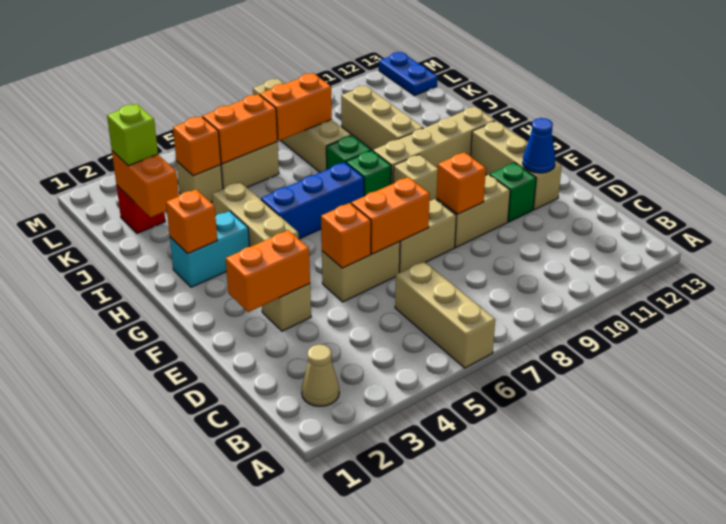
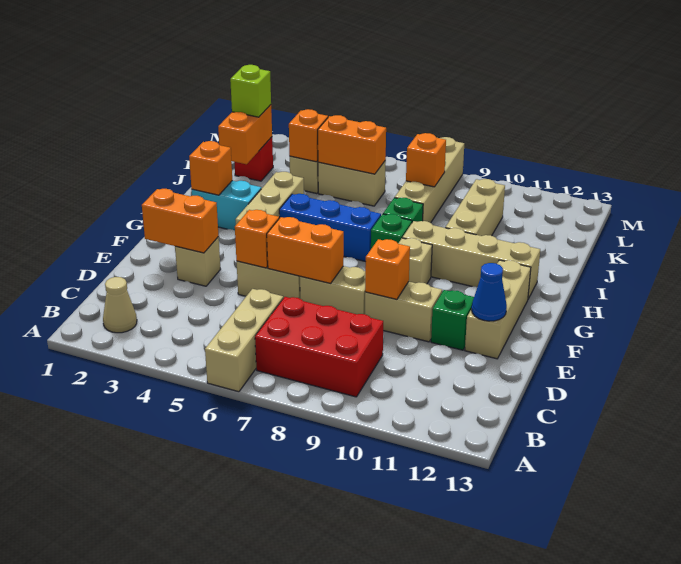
none -> red 2x3 brick [255,297,383,397]
orange 1x2 brick [260,73,332,141] -> orange 1x1 brick [406,133,446,187]
blue 1x2 plate [379,52,437,95] -> none

